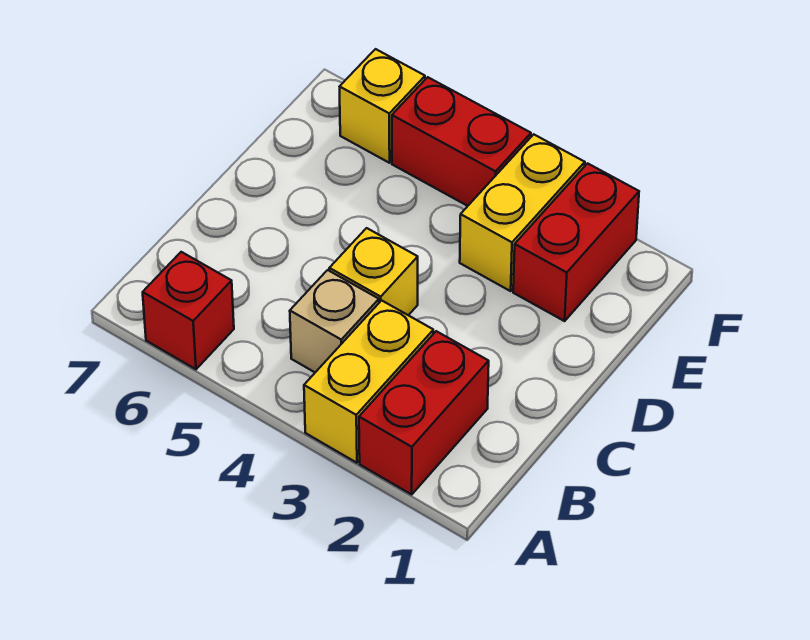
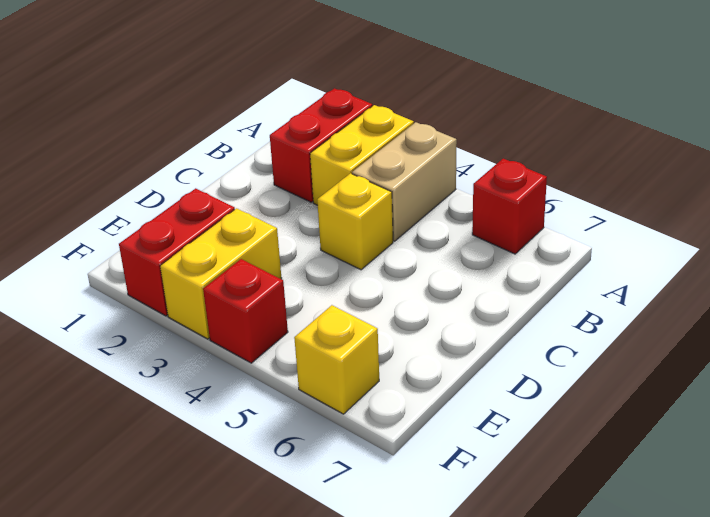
tan 1x1 brick [290,270,379,372] -> tan 1x2 brick [352,122,457,241]
red 1x2 brick [392,77,531,206] -> red 1x1 brick [203,259,288,363]

